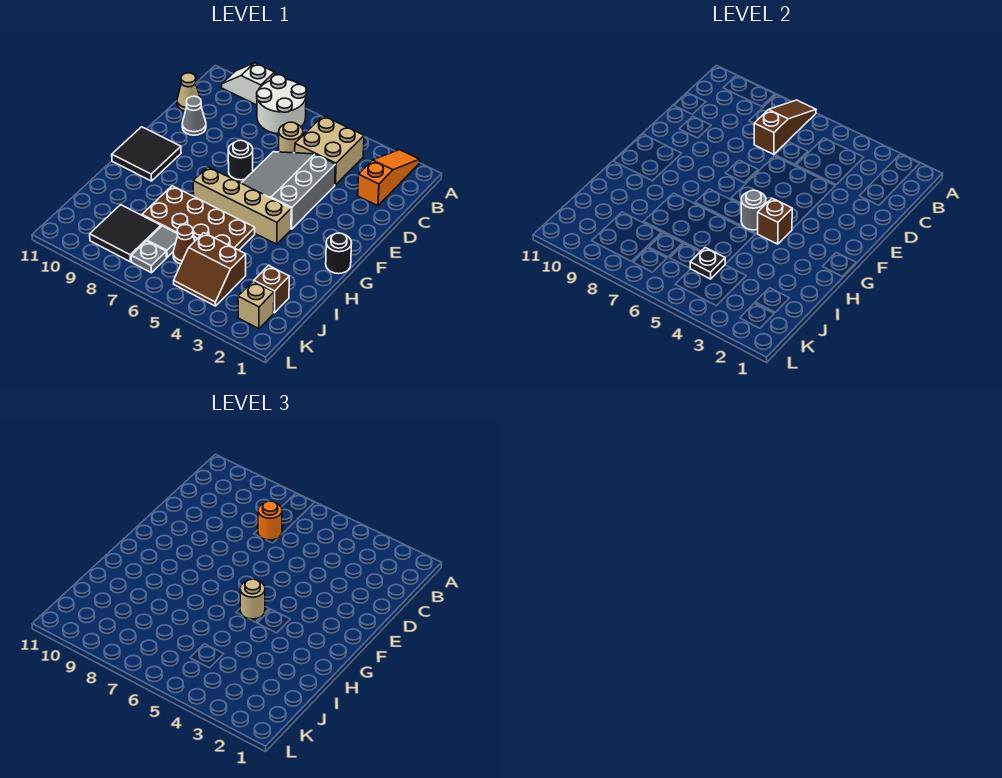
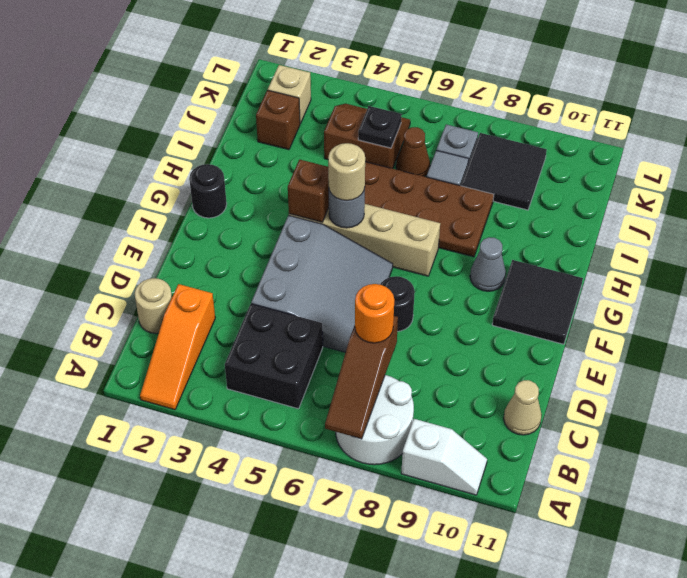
tan 2x2 brick [295,116,364,185] -> black 2x2 brick [225,304,323,409]
tan 1x1 round brick [279,122,303,153] -> tan 1x1 round brick moved to [135,278,172,333]
grey 1x1 cone [182,96,206,135] -> grey 1x1 cone moved to [470,237,506,291]

